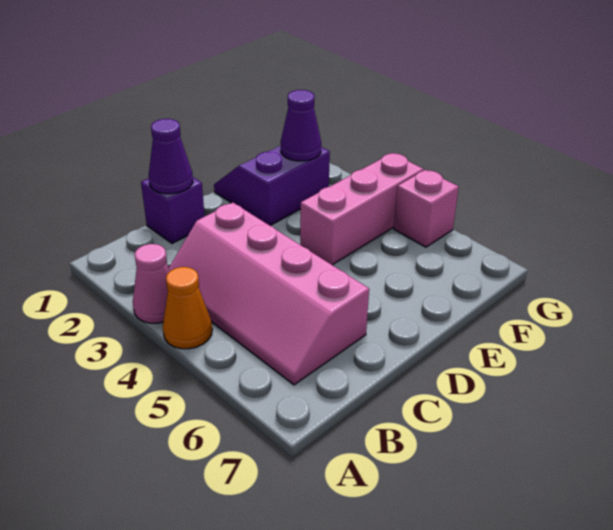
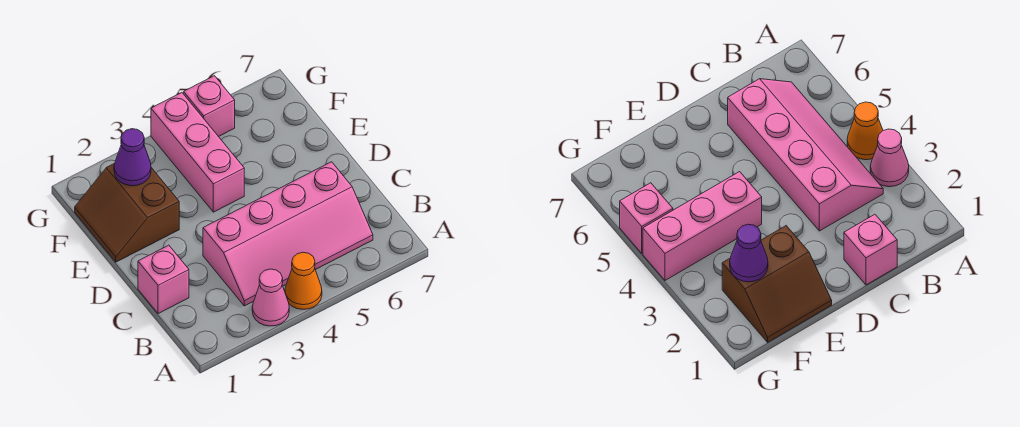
purple 1x1 brick [141,177,205,244] -> pink 1x1 brick [138,245,189,314]
purple 1x1 cone [149,119,193,194] -> none
purple 2x2 slope [214,146,330,226] -> brown 2x2 slope [75,164,179,262]

